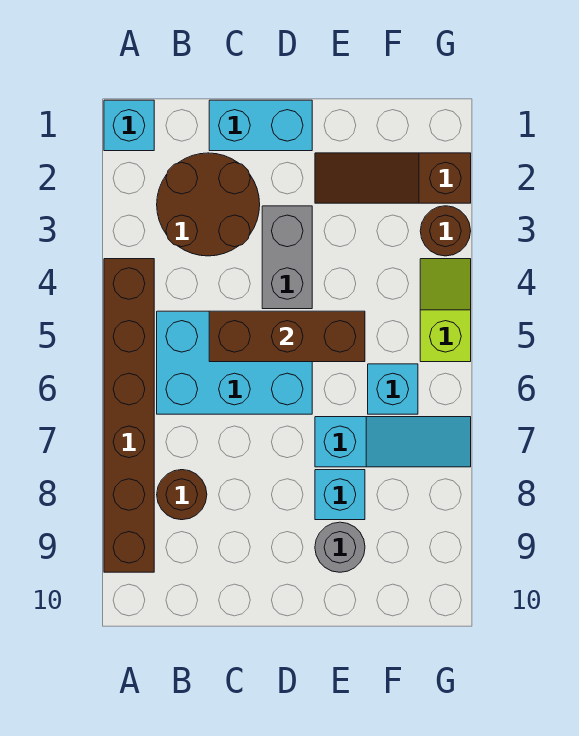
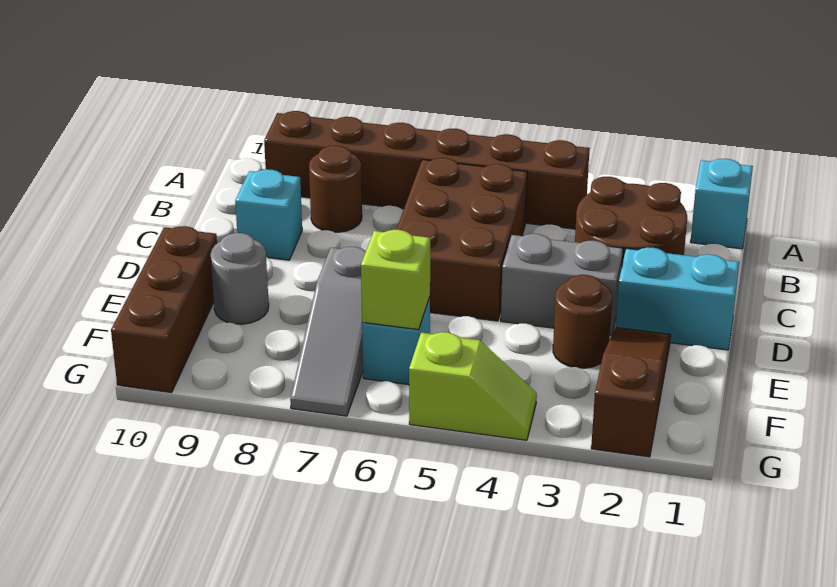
cyan 2x3 brick [157,311,312,414] -> brown 2x3 brick [396,158,527,321]
cyan 1x2 brick [209,100,312,151] -> cyan 1x2 brick turned to [616,247,739,350]
brown 1x3 brick [209,311,365,362] -> brown 1x3 brick moved to [111,226,217,393]
cyan 1x3 slope [315,417,471,467] -> grey 1x3 slope [290,247,366,416]
cyan 1x1 brick [315,470,365,520] -> cyan 1x1 brick moved to [235,169,302,260]
none -> lime 1x1 brick [361,230,430,330]
brown 1x1 round brick [420,206,471,256] -> brown 1x1 round brick moved to [553,275,612,368]

